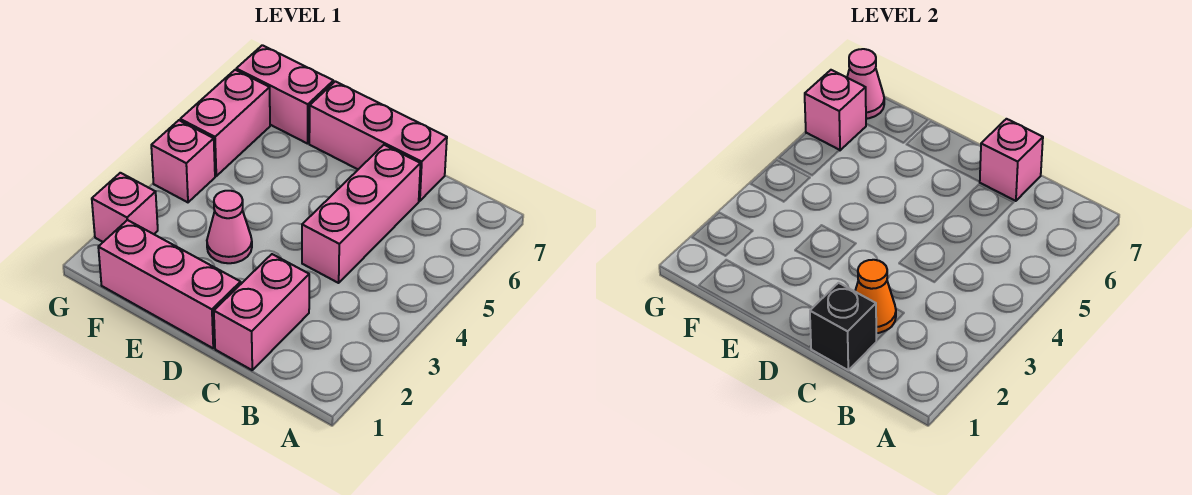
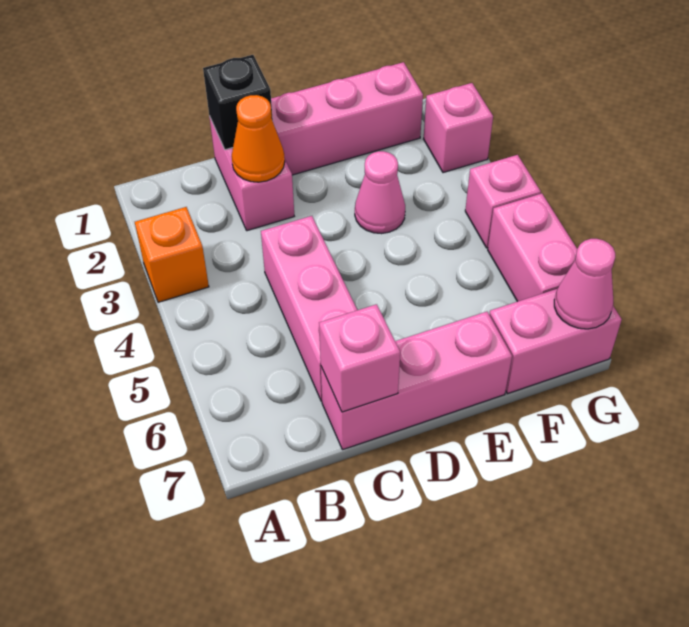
none -> orange 1x1 brick [135,207,209,302]
pink 1x1 brick [805,70,866,150] -> none

